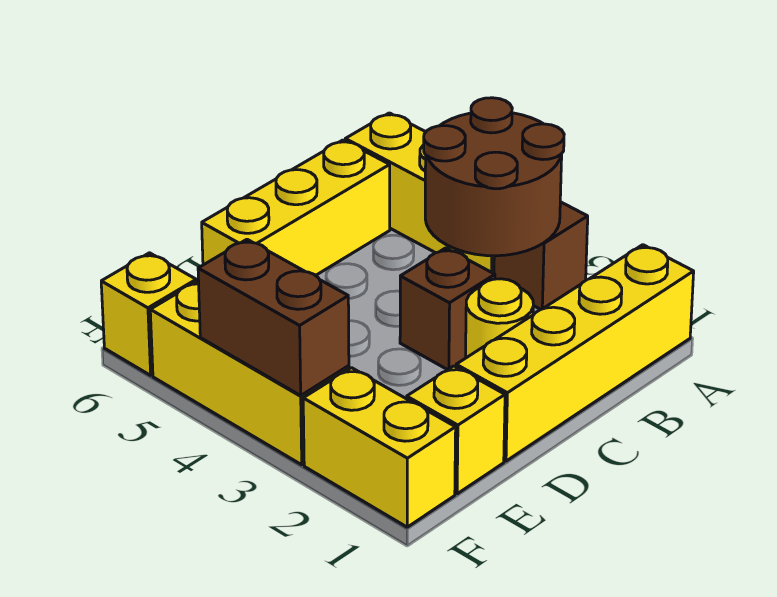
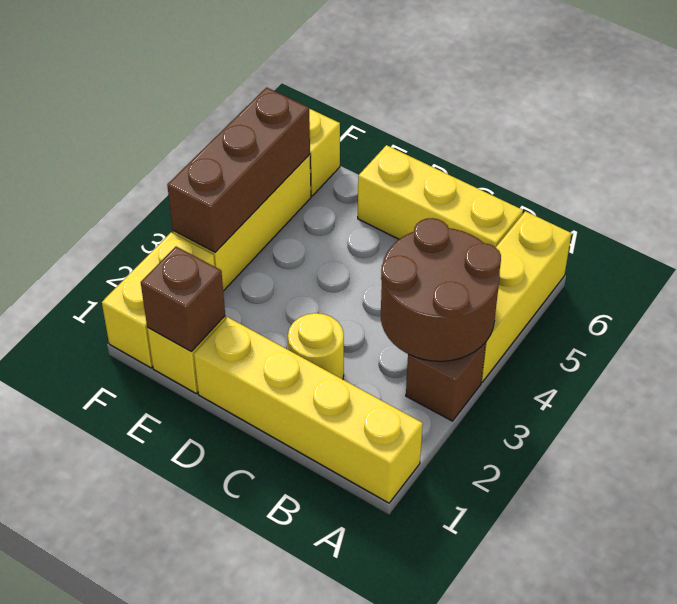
brown 1x1 brick [400,248,495,370] -> brown 1x1 brick moved to [141,246,225,351]
brown 1x2 brick [198,239,349,395] -> brown 1x3 brick [167,87,310,252]

